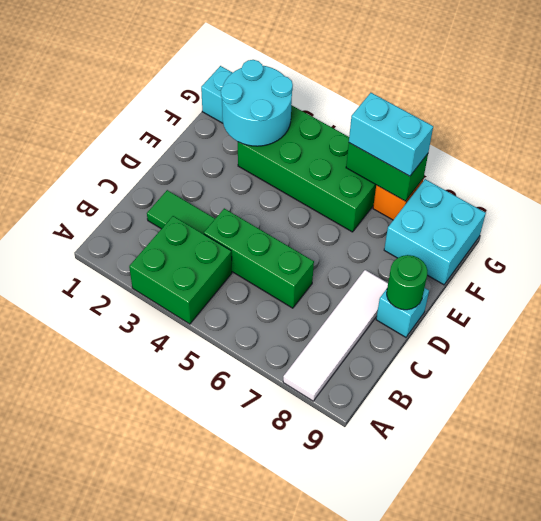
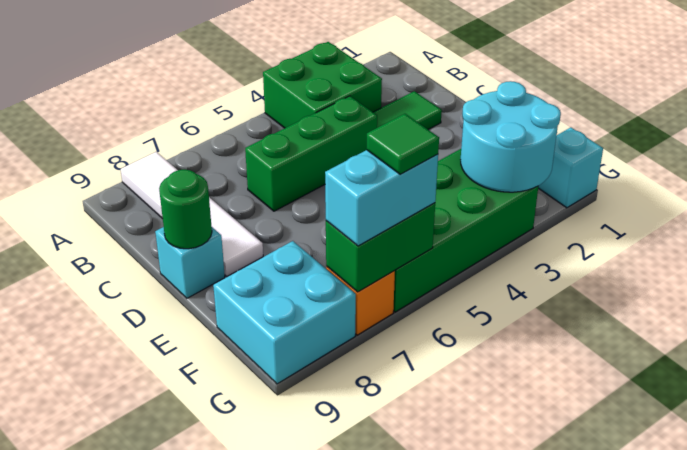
none -> green 1x1 tile [366,114,439,174]

